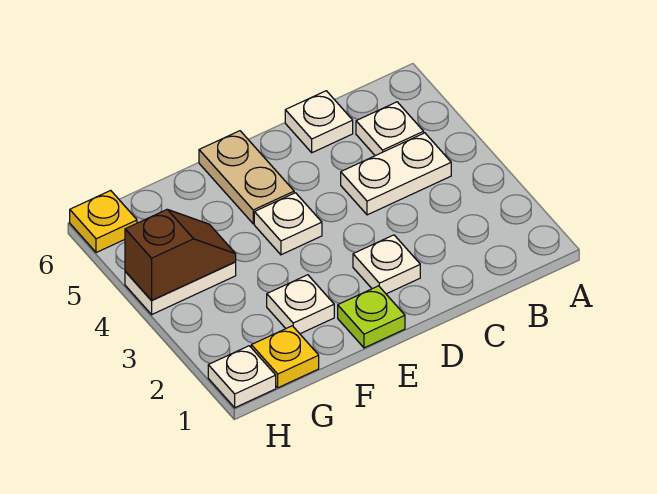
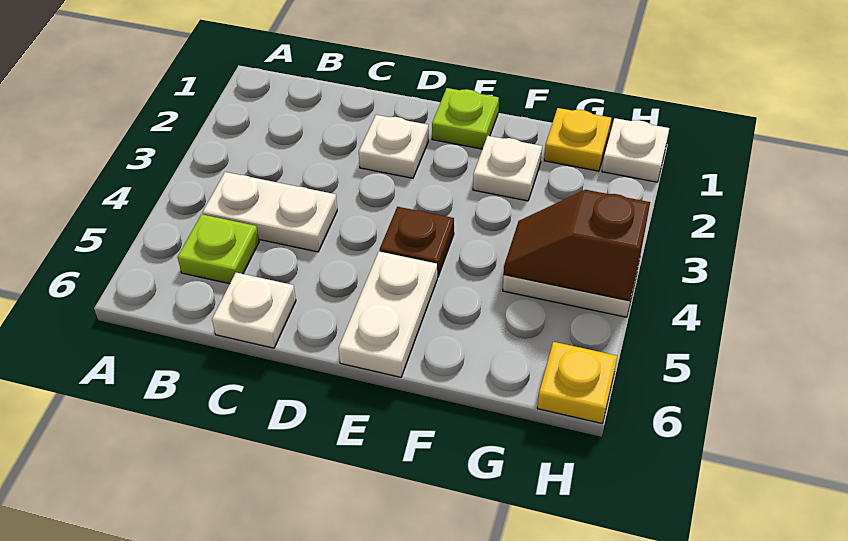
white 1x1 plate [356,102,424,156] -> lime 1x1 plate [177,214,259,284]
white 1x1 plate [254,193,322,255] -> brown 1x1 plate [380,207,454,277]
tan 1x2 plate [199,131,294,224] -> white 1x2 plate [338,251,437,377]

